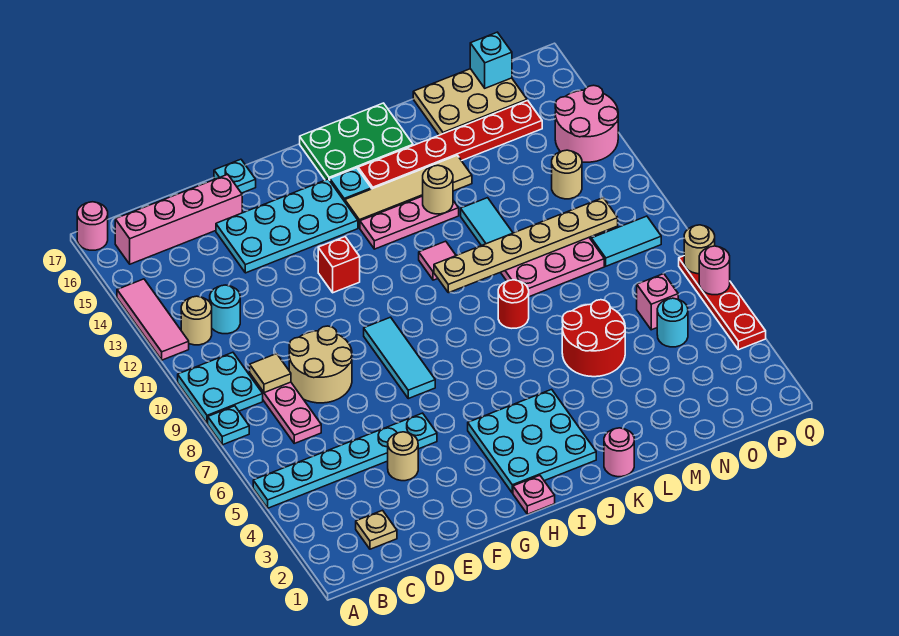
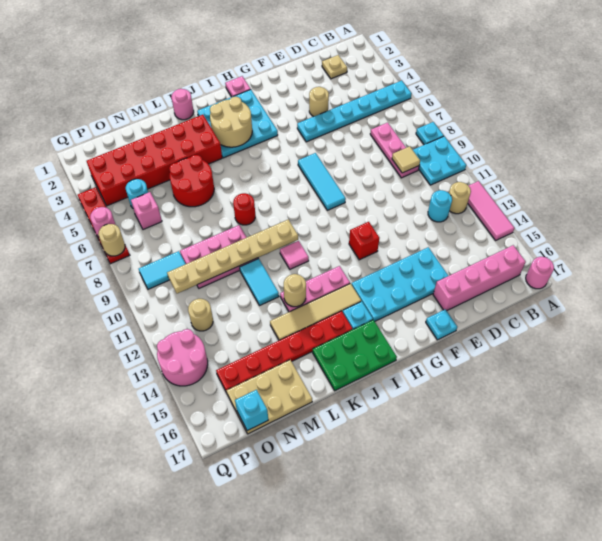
tan 2x2 round brick [289,326,352,403] -> tan 2x2 round brick moved to [210,97,252,147]
none -> red 2x6 brick [87,115,222,206]

